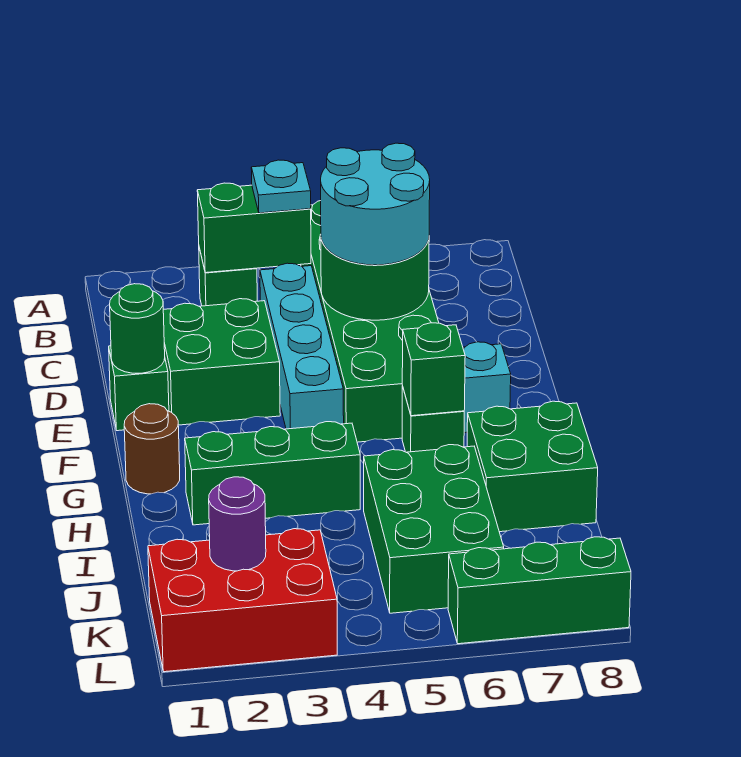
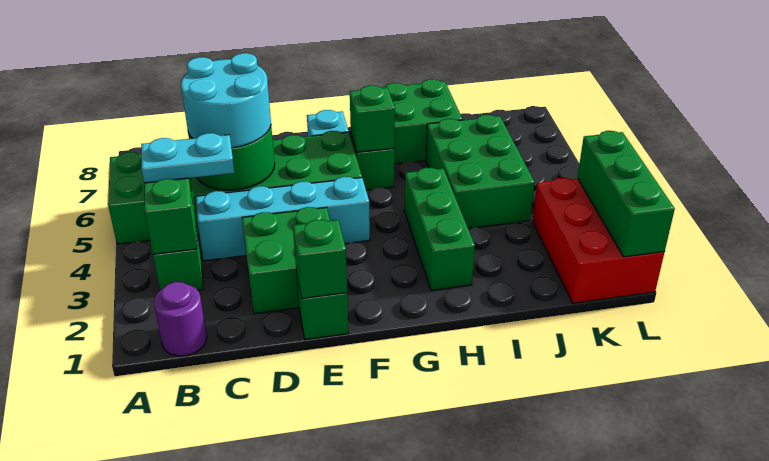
cyan 1x1 plate [251,160,311,213] -> cyan 1x2 plate [141,133,234,183]
green 1x1 round brick [110,284,165,373] -> green 1x1 brick [293,220,347,298]
brown 1x1 round brick [124,404,180,494] -> none
green 2x3 brick [364,445,504,613] -> green 2x3 brick turned to [426,115,535,228]
purple 1x1 round brick [209,477,266,571] -> purple 1x1 round brick moved to [154,282,207,356]
green 1x3 brick [448,537,631,644] -> green 1x3 brick moved to [577,131,675,257]

